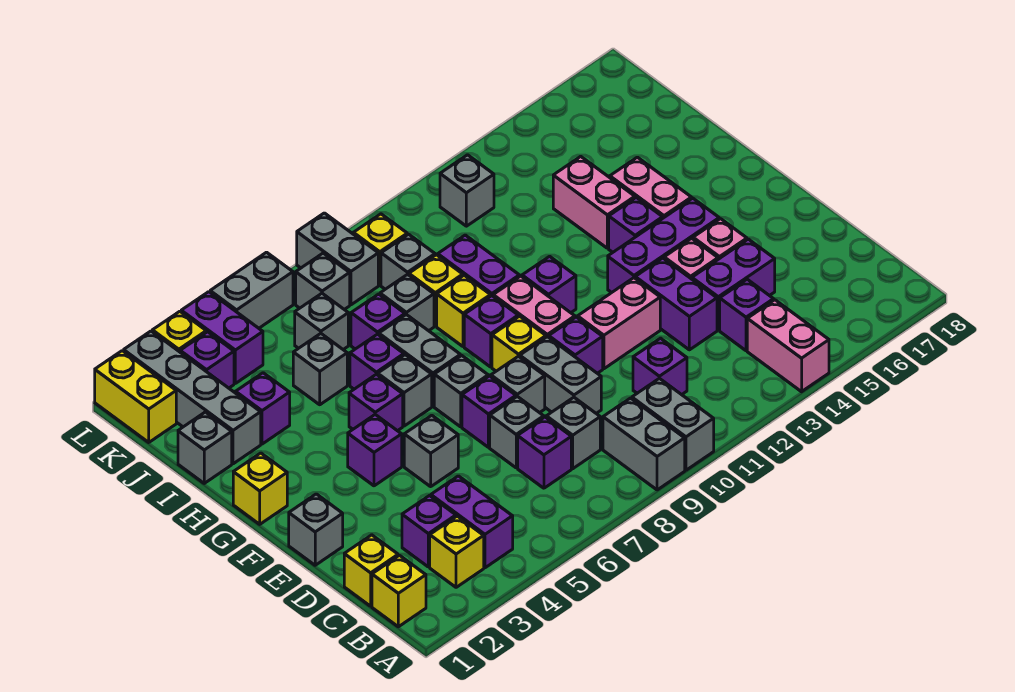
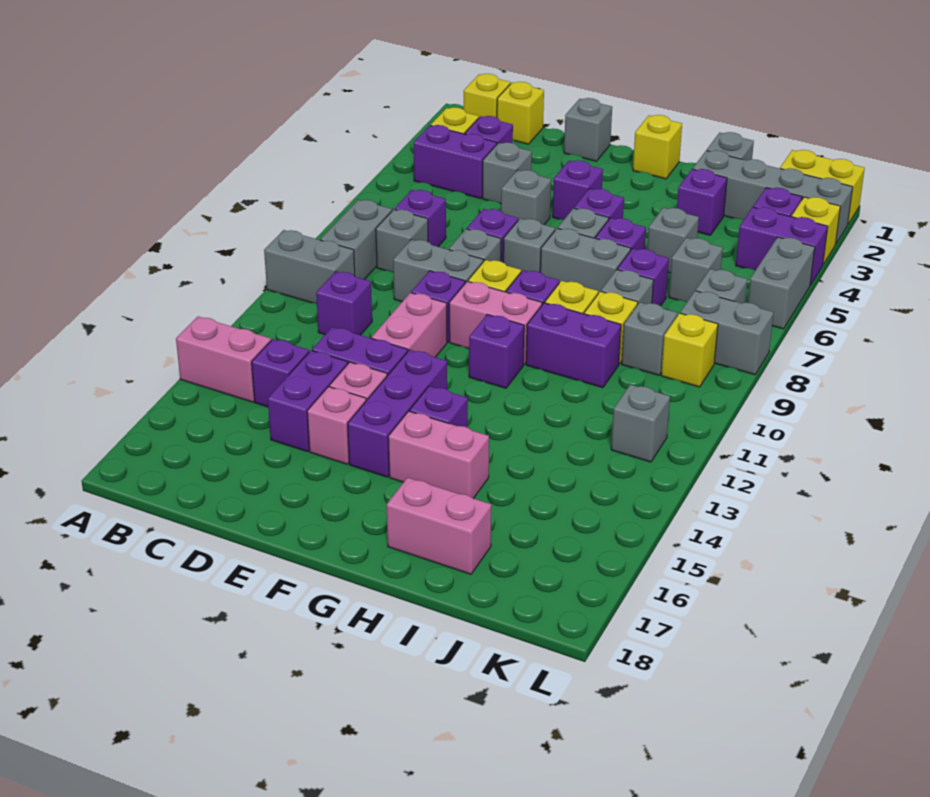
grey 1x2 brick [603,398,685,490] -> grey 1x2 brick turned to [320,200,392,280]
grey 1x1 brick [490,396,544,468] -> grey 1x1 brick moved to [482,142,532,204]
pink 1x2 brick [553,156,635,248] -> pink 1x2 brick moved to [387,478,491,574]

